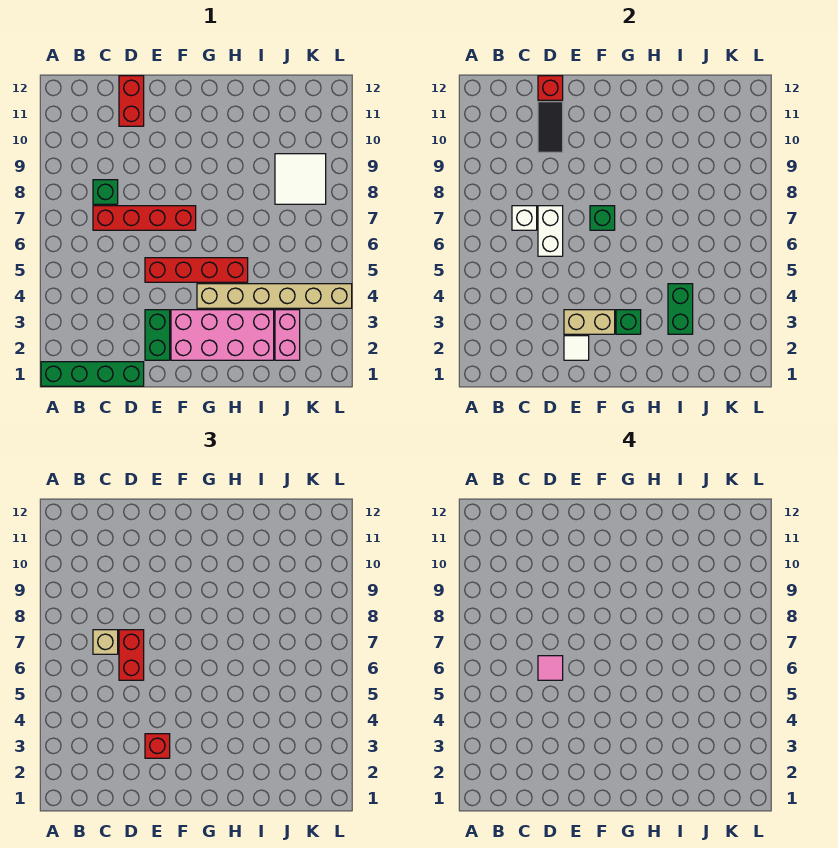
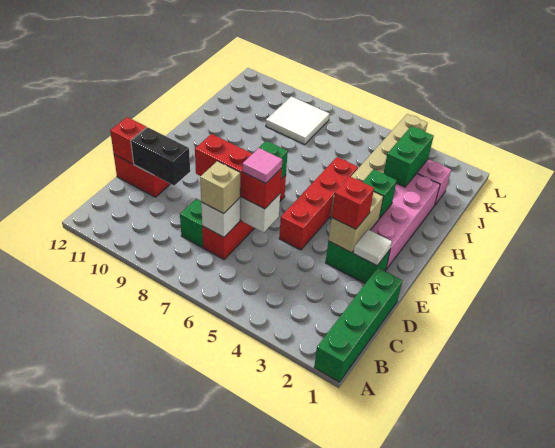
red 1x2 brick [119,630,144,680] -> red 1x3 brick [195,134,282,209]
black 1x2 tile [538,102,563,152] -> black 1x2 brick [131,127,190,185]
green 1x2 brick [668,284,693,334] -> green 1x2 brick turned to [384,126,434,187]

